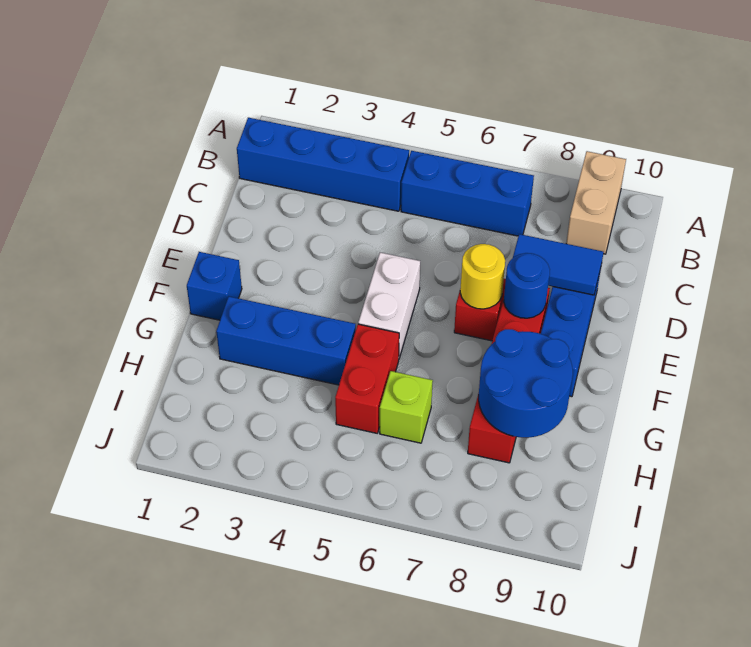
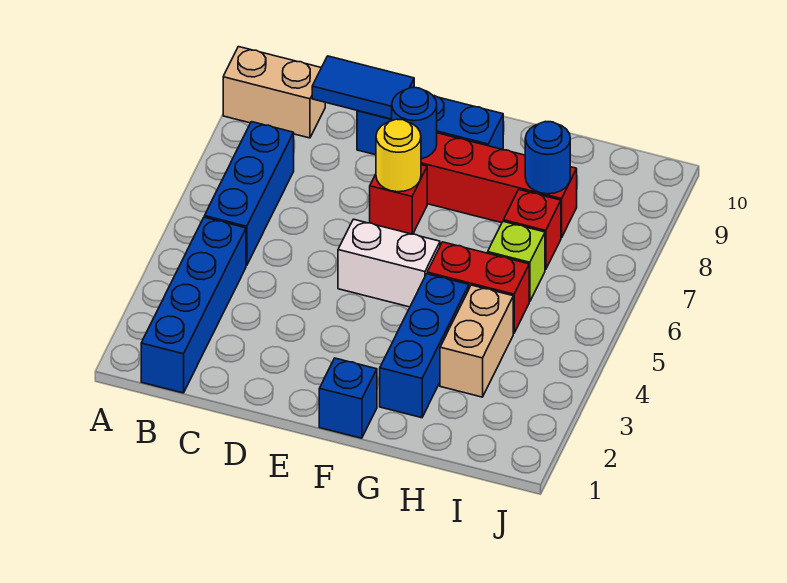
blue 1x2 tile [513,234,604,295] -> blue 1x2 tile turned to [312,56,414,119]
blue 2x2 round brick [479,329,573,438] -> blue 1x1 round brick [525,122,570,194]
none -> tan 1x2 brick [440,285,513,397]
none -> red 1x1 brick [503,190,561,270]

